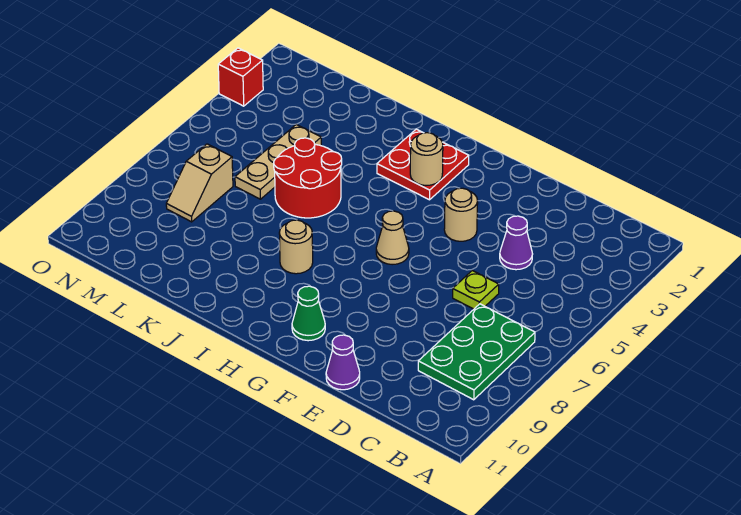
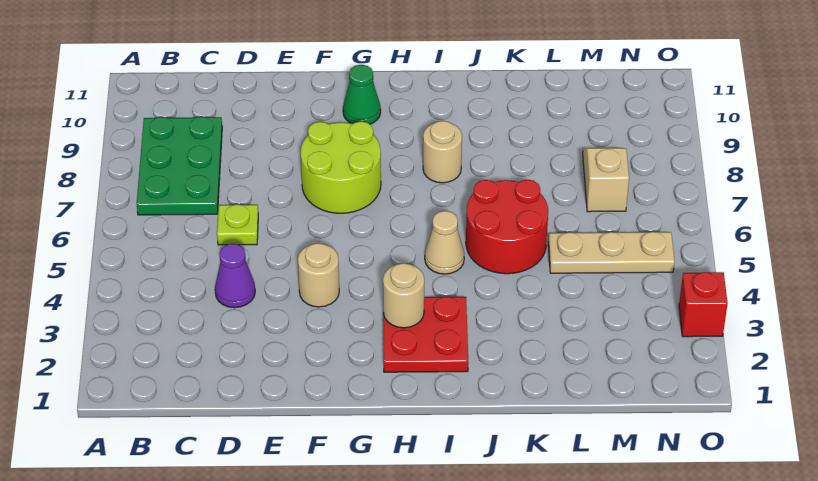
purple 1x1 cone [326,335,360,390] -> none
none -> lime 2x2 round brick [301,121,381,213]
tan 1x1 cone [376,211,409,265] -> tan 1x1 cone moved to [425,211,464,274]
tan 1x3 plate [235,125,321,199] -> tan 1x3 plate turned to [548,232,675,273]

